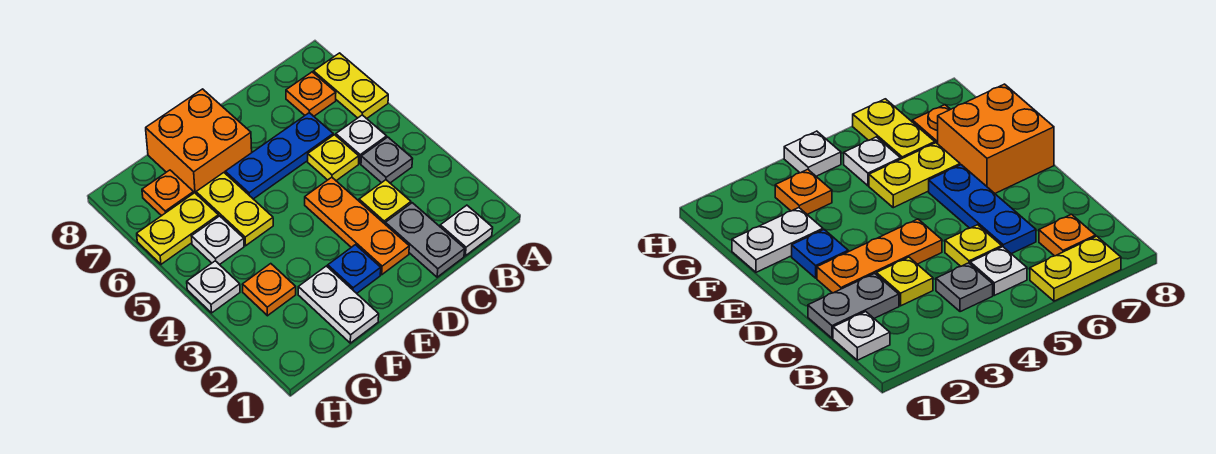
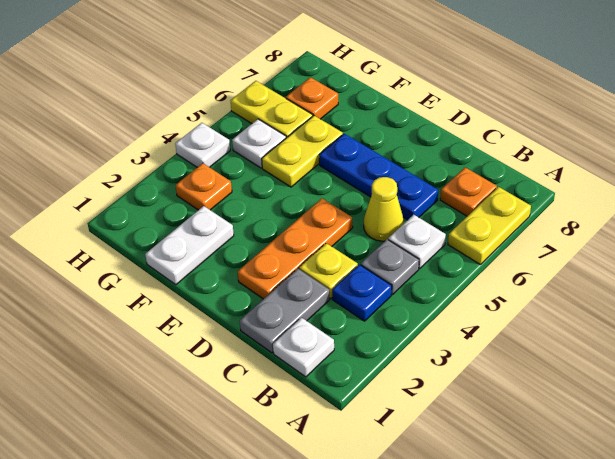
yellow 1x1 plate [308,135,359,181] -> yellow 1x1 cone [364,177,404,241]
blue 1x1 plate [328,245,381,293] -> blue 1x1 plate moved to [332,265,392,321]
orange 2x2 brick [146,89,252,193] -> none

